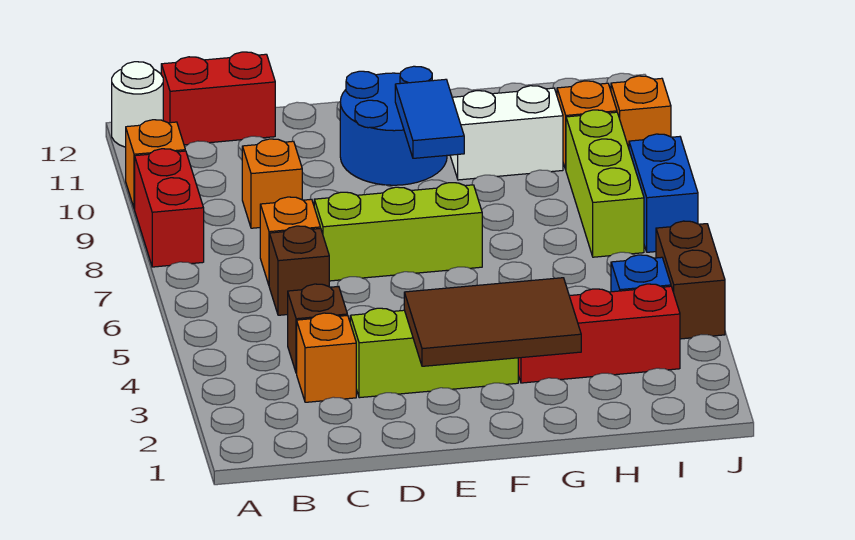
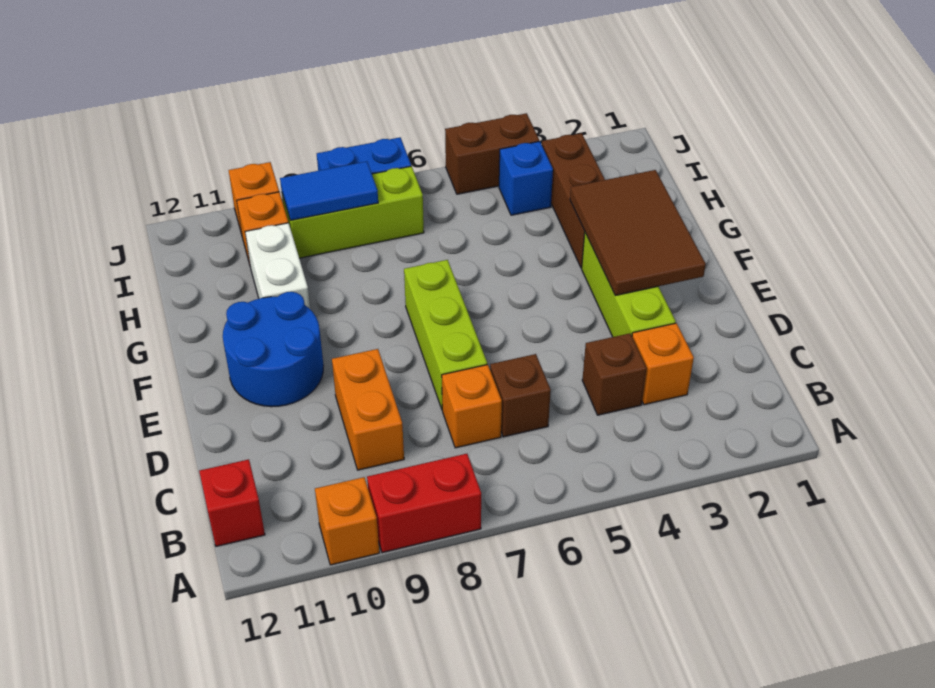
white 1x1 round brick [112,62,163,147] -> none
red 1x2 brick [161,52,275,145] -> red 1x1 brick [199,459,265,546]
orange 1x1 brick [242,139,302,228] -> orange 1x2 brick [332,349,404,470]
blue 1x2 tile [395,79,464,158] -> blue 1x2 tile moved to [280,161,378,220]
red 1x3 brick [518,284,680,383] -> brown 1x3 brick [542,133,605,268]

